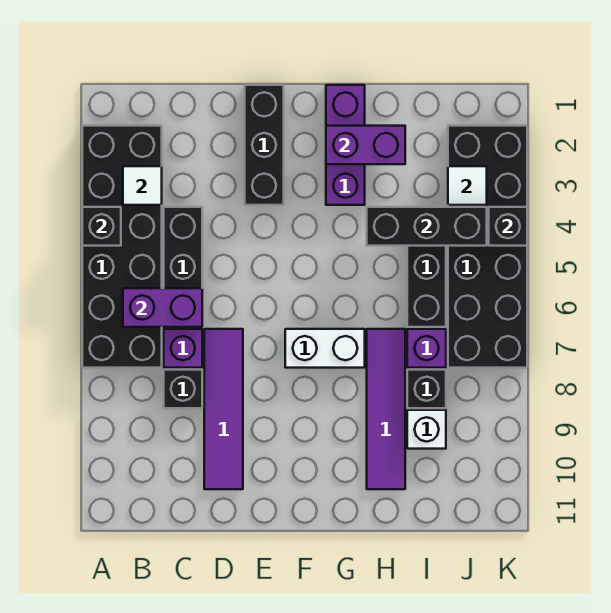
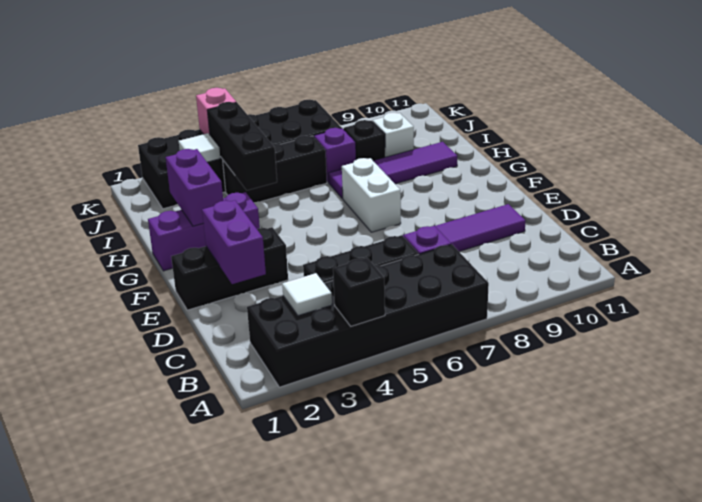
purple 1x2 brick [123,288,202,327] -> purple 1x2 brick moved to [202,200,266,284]
black 1x1 brick [164,370,202,408] -> none
black 1x1 brick [489,207,527,246] -> pink 1x1 brick [196,88,236,135]

